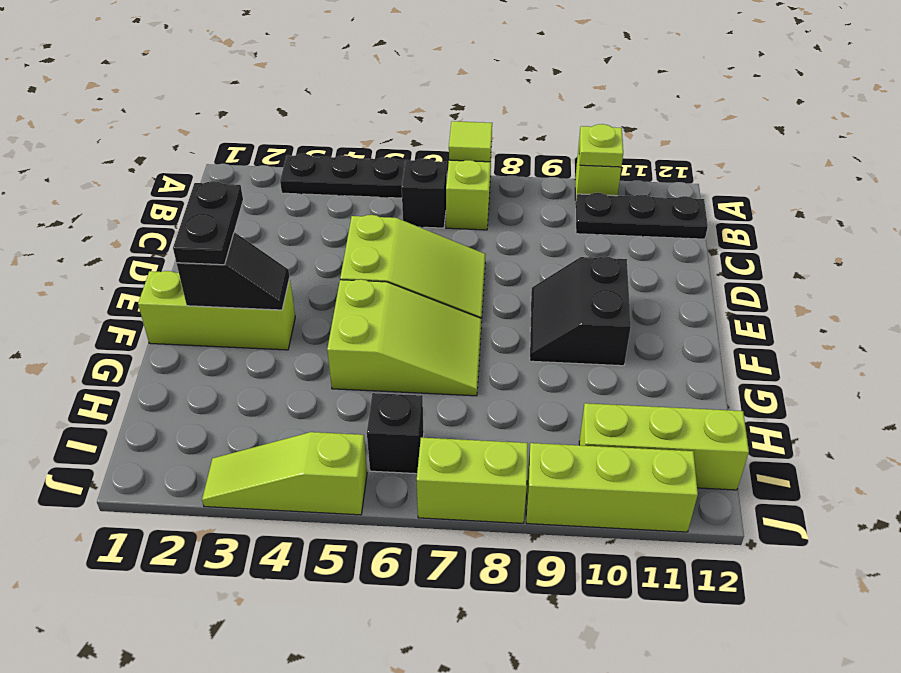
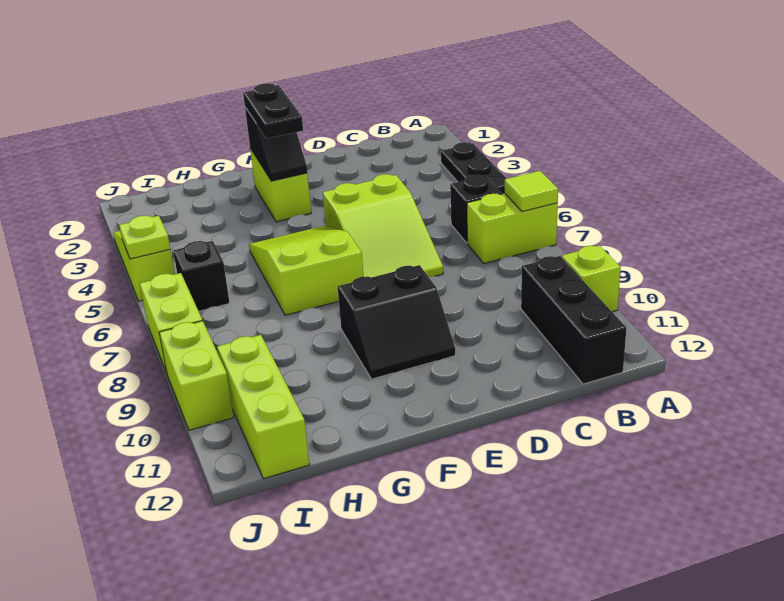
lime 1x1 plate [579,124,623,167] -> lime 1x1 plate moved to [119,215,170,259]
black 1x3 plate [576,193,708,239] -> black 1x3 brick [521,256,626,384]
black 1x2 plate [173,181,243,265] -> black 1x2 plate turned to [243,83,303,139]
black 2x2 slope [530,256,631,366] -> black 2x2 slope turned to [338,265,455,379]
lime 1x3 brick [138,271,295,350] -> lime 1x2 brick [250,149,311,222]
lime 2x3 slope [327,279,482,396] -> lime 2x3 slope turned to [249,226,363,315]
lime 1x3 brick [526,443,698,532] -> lime 1x2 brick [159,321,234,430]

